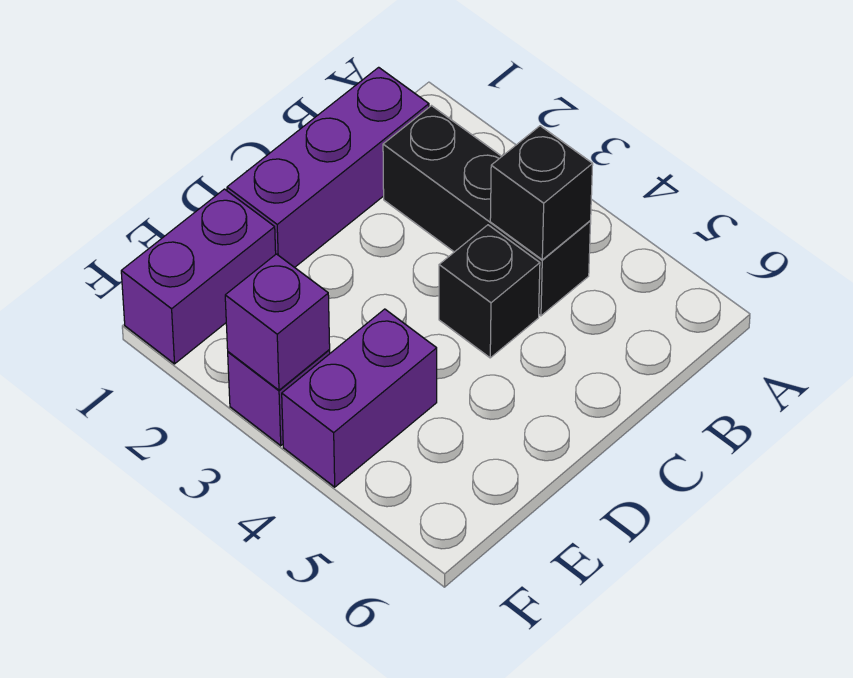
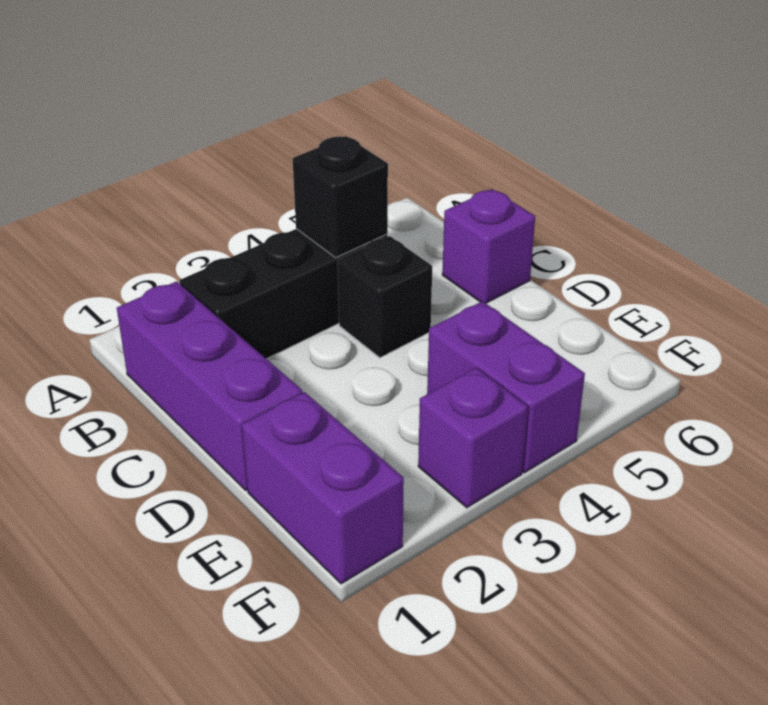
purple 1x1 brick [225,254,330,390] -> purple 1x1 brick moved to [442,189,535,303]

